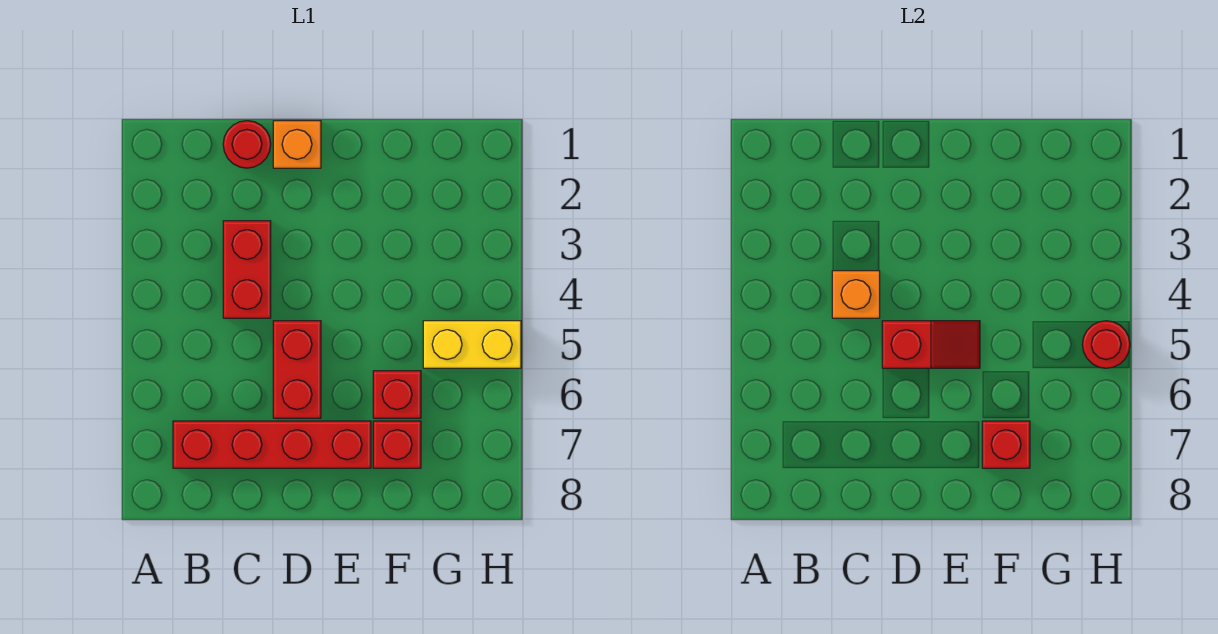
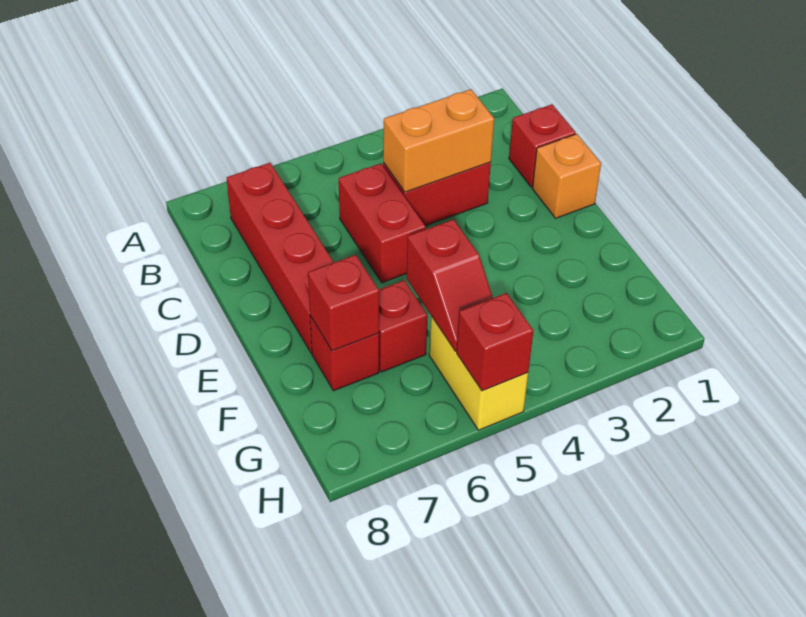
red 1x1 round brick [223,121,271,168] -> red 1x1 brick [509,104,576,187]
orange 1x1 brick [832,271,880,318] -> orange 1x2 brick [383,89,494,192]
red 1x2 brick [273,321,321,418] -> red 1x2 brick turned to [339,163,426,283]
red 1x2 slope [882,321,980,368] -> red 1x2 slope moved to [407,219,493,351]
red 1x1 round brick [1082,321,1130,368] -> red 1x1 brick [457,293,534,391]

